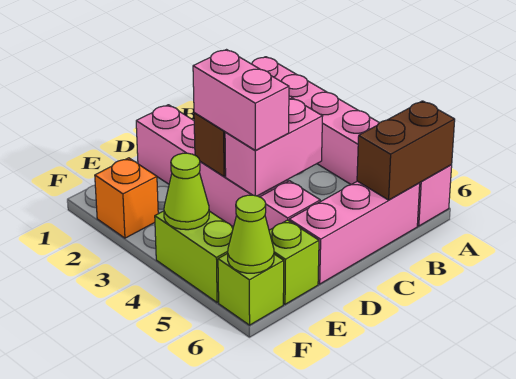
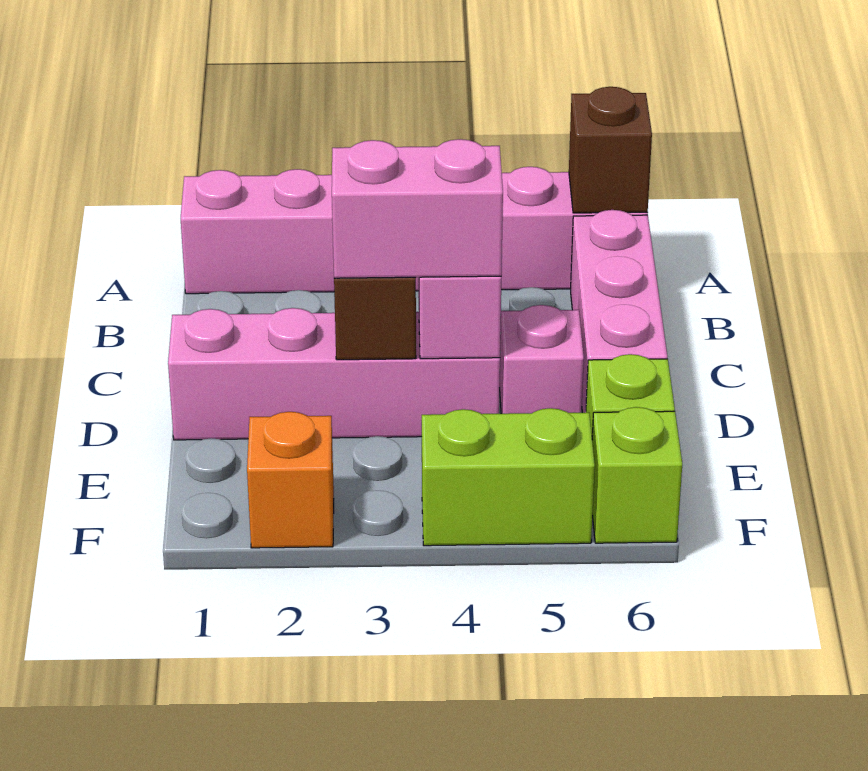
brown 1x2 brick [357,101,455,200] -> brown 1x1 brick [569,87,652,213]
lime 1x1 cone [164,153,209,230] -> none
lime 1x1 cone [228,195,274,273] -> none

